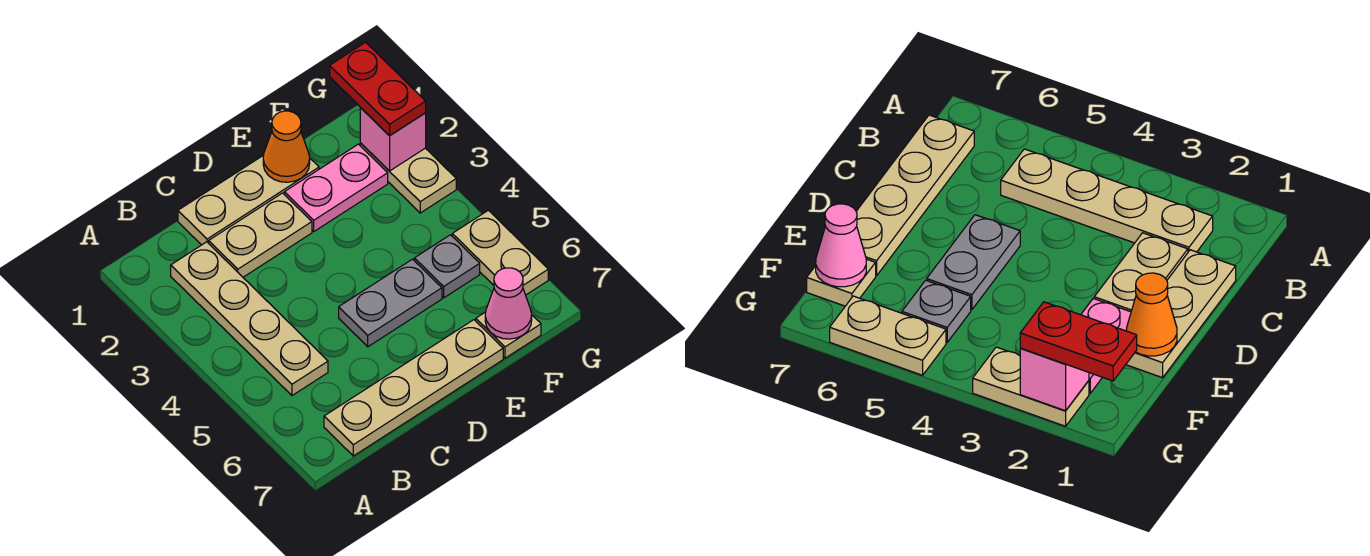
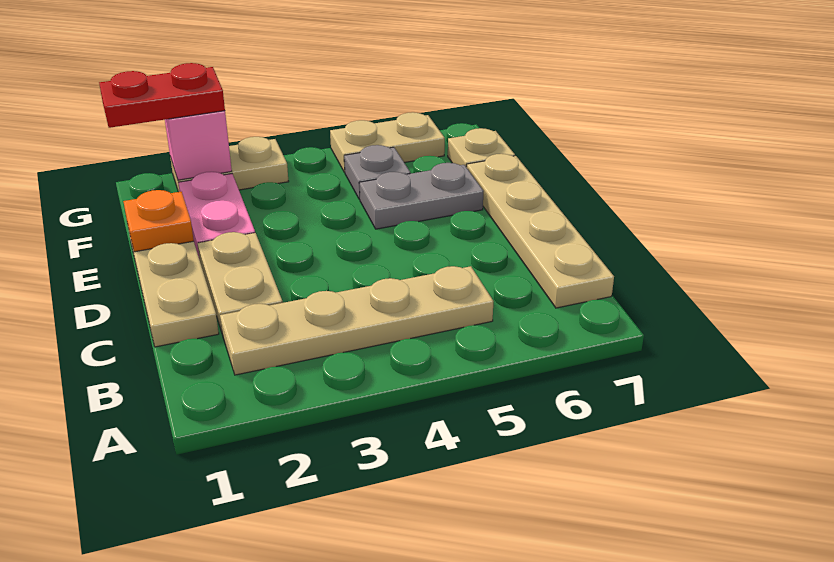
grey 1x2 plate [339,259,442,347] -> grey 1x2 plate turned to [360,163,484,229]
orange 1x1 cone [263,111,310,182] -> orange 1x1 plate [123,190,194,252]
pink 1x1 cone [485,268,532,339] -> none

